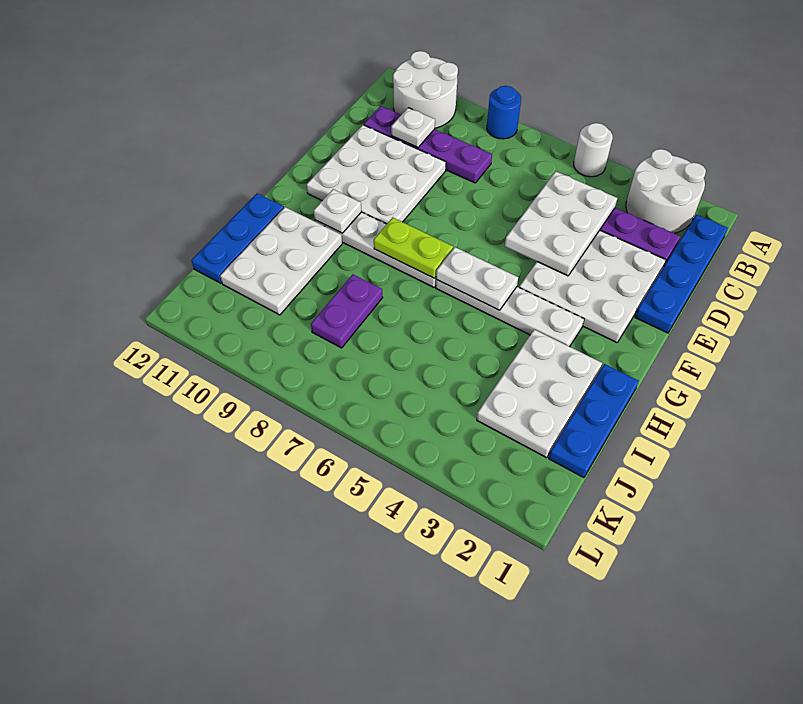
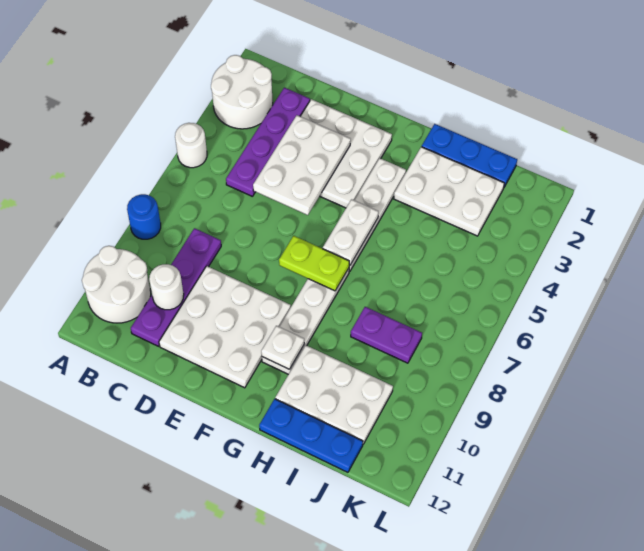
blue 1x4 plate [635,214,728,333] -> none
white 2x3 plate [505,171,617,276] -> white 2x3 plate turned to [253,115,351,215]
white 1x1 plate [391,108,435,148] -> white 1x1 round brick [149,264,184,310]
lime 1x2 plate [374,217,453,278] -> lime 1x2 plate turned to [279,236,349,291]

